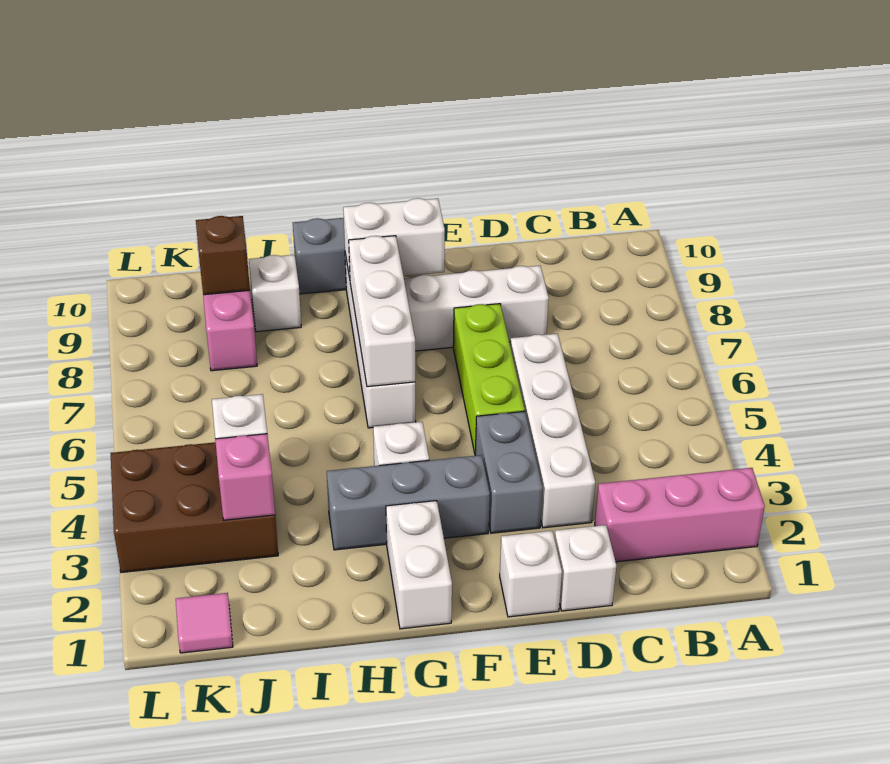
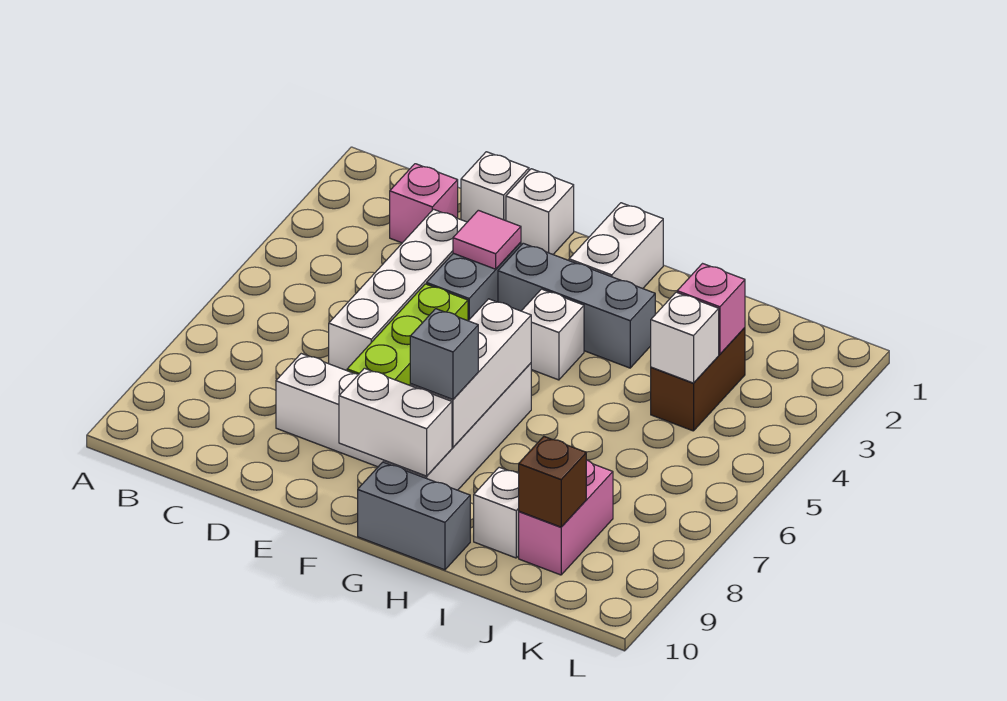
pink 1x3 brick [595,468,765,562] -> pink 1x1 brick [390,164,458,243]
none -> grey 1x1 brick [410,309,478,399]
brown 2x3 brick [111,442,278,573] -> brown 1x2 brick [651,328,745,431]
pink 1x1 tile [176,593,233,653] -> pink 1x1 tile moved to [453,210,521,269]

